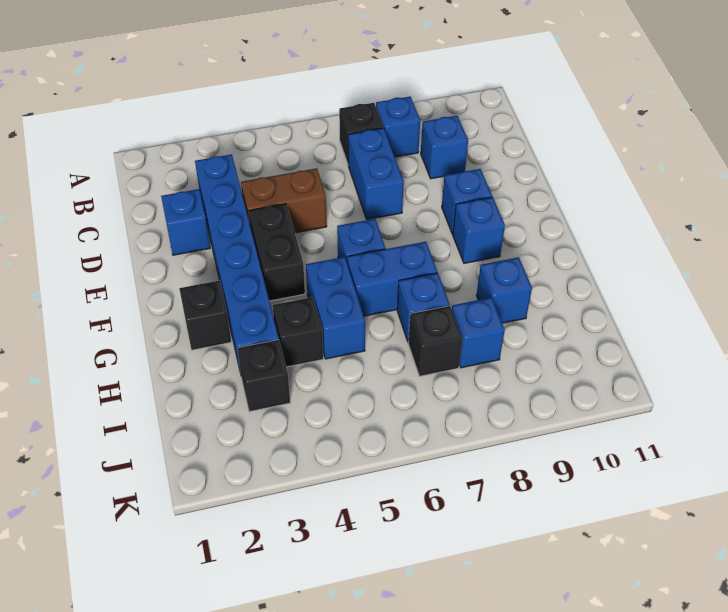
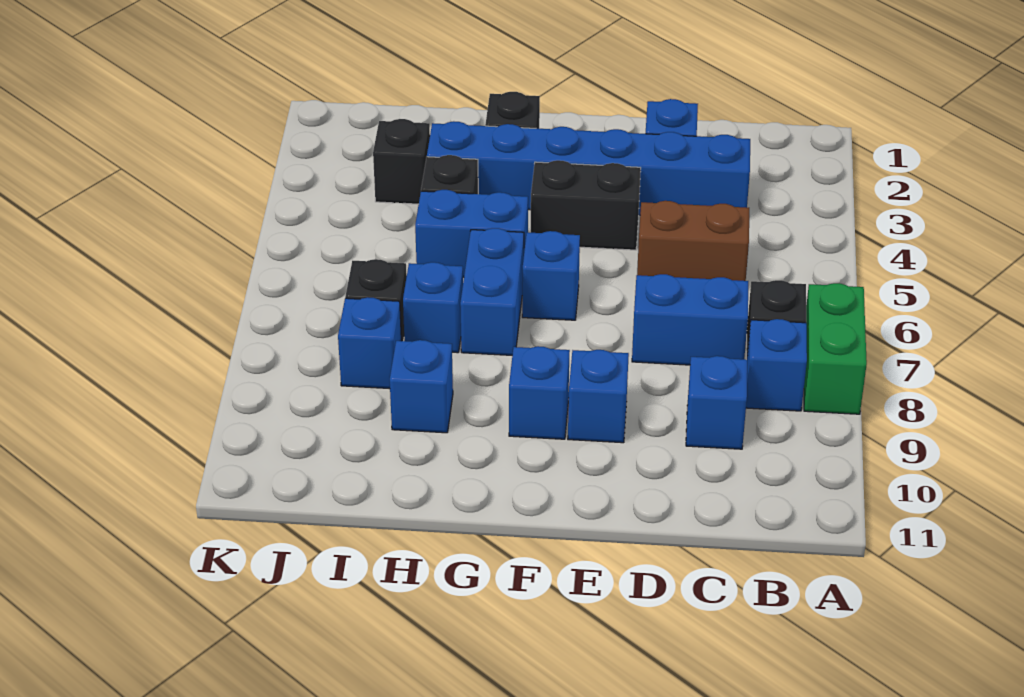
none -> green 1x2 brick [804,283,867,414]
brown 1x2 brick [241,168,327,233] -> brown 1x2 brick turned to [637,201,749,281]

